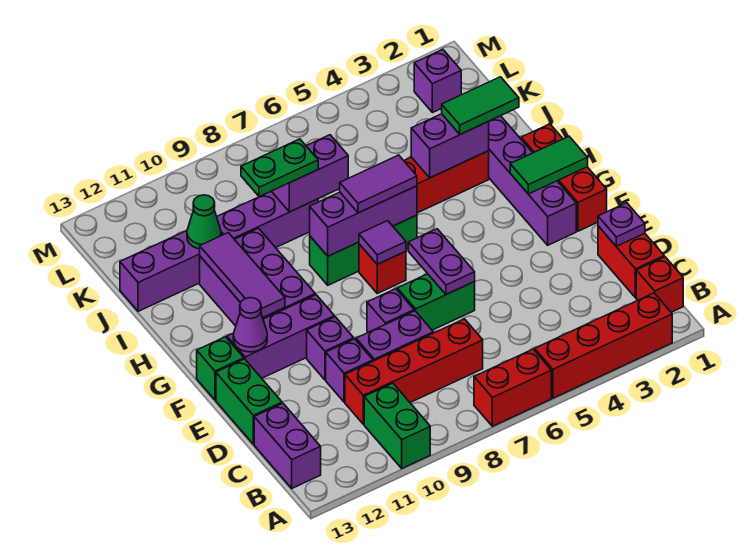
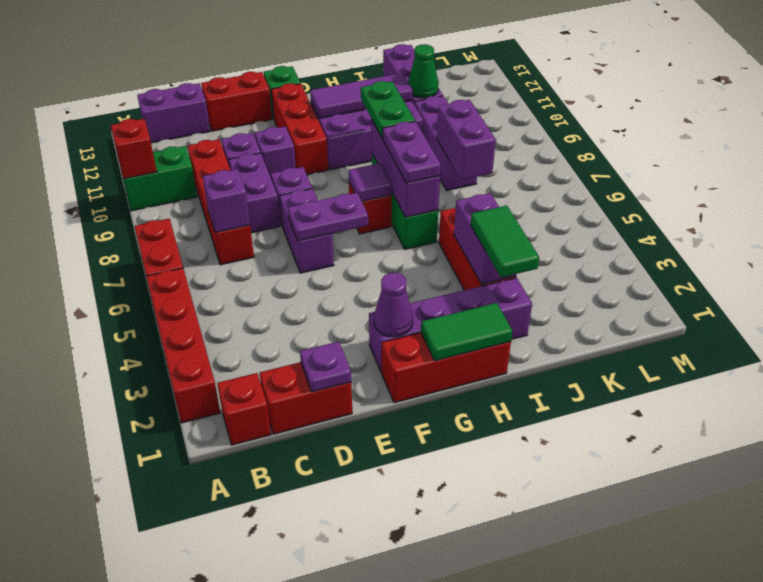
none -> red 1x1 brick [111,119,157,179]
green 1x2 brick [216,359,282,444] -> red 1x2 brick [201,72,272,131]
green 1x2 brick [397,274,475,330] -> purple 1x2 brick [280,189,334,273]
purple 1x3 brick [227,295,334,378] -> red 1x3 brick [271,83,328,175]
purple 1x1 cone [233,298,267,352] -> purple 1x1 cone moved to [374,273,413,337]
green 1x2 tile [510,137,588,194] -> green 1x2 tile turned to [421,303,512,361]
purple 1x2 tile [340,155,417,213] -> purple 1x2 plate [383,121,441,183]
green 1x2 plate [241,139,318,197] -> green 1x2 plate moved to [361,81,415,138]
purple 1x1 brick [414,50,461,113] -> purple 1x1 brick moved to [203,169,250,233]

